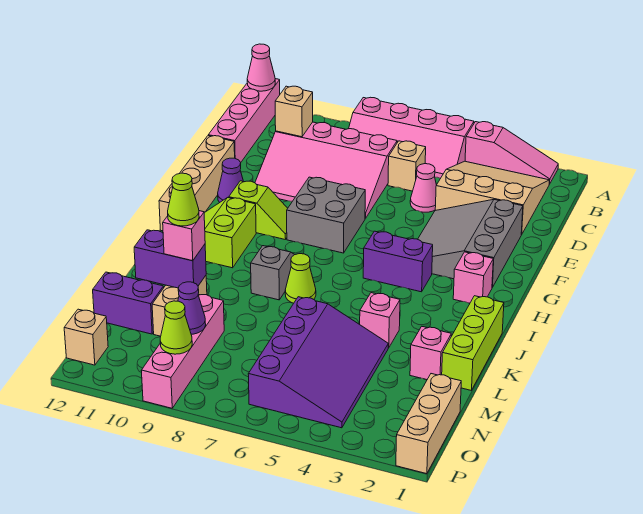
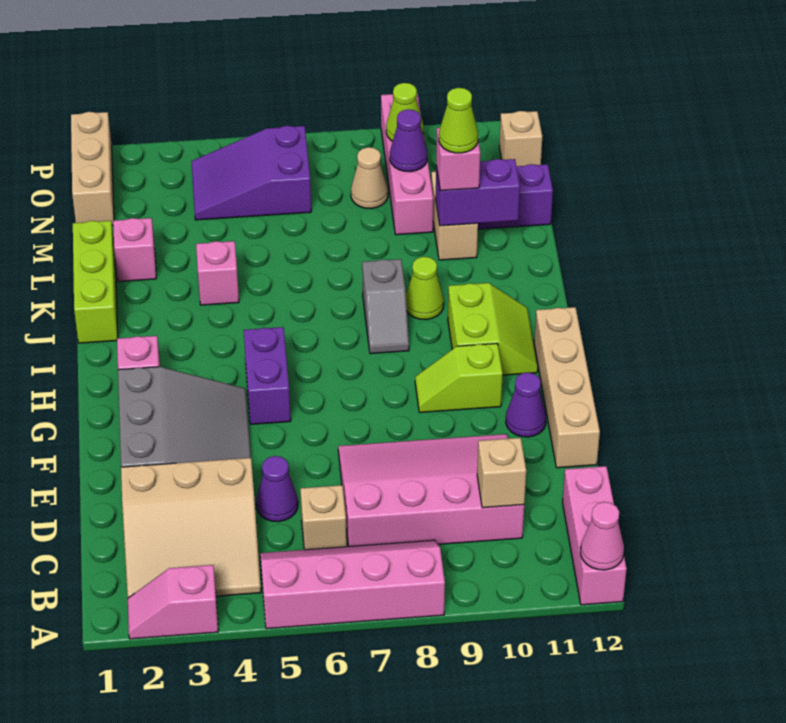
pink 1x3 slope [465,122,558,184] -> pink 1x2 slope [128,565,218,639]
pink 1x4 brick [208,79,280,162] -> pink 1x3 brick [563,466,627,605]
pink 1x1 cone [410,164,436,212] -> purple 1x1 cone [256,456,298,522]
grey 2x2 brick [287,177,365,253] -> none
purple 1x2 brick [363,231,433,292] -> purple 1x2 brick turned to [244,327,291,424]
lime 1x1 cone [285,254,316,303] -> lime 1x1 cone moved to [406,257,444,319]
purple 3x4 slope [248,297,388,428] -> purple 2x3 slope [191,126,311,220]
none -> tan 1x1 cone [351,147,388,208]

